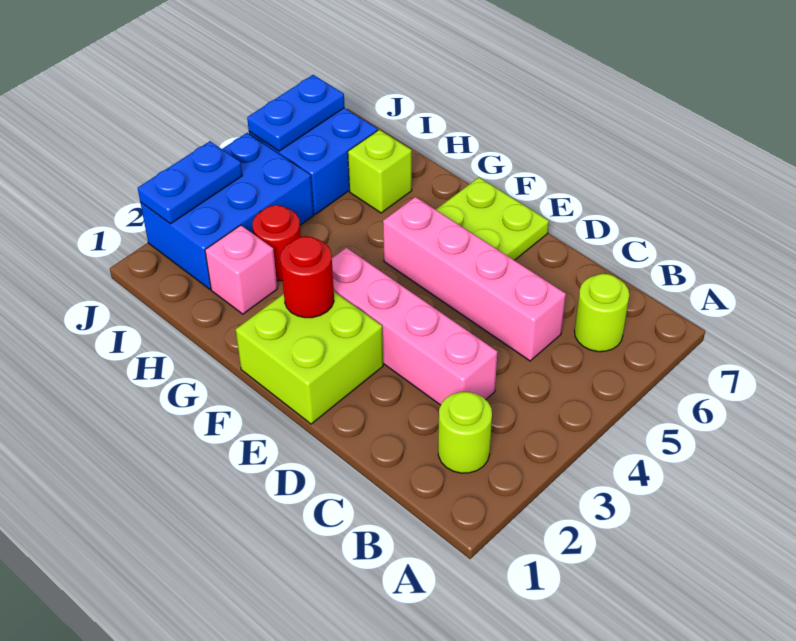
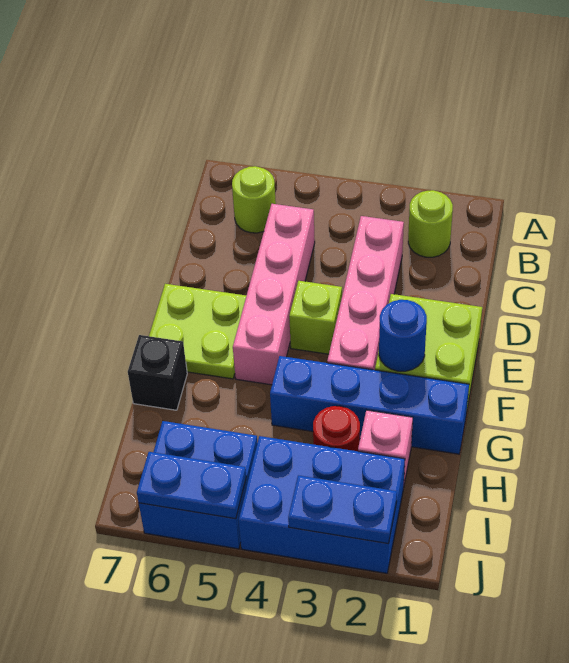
red 1x1 round brick [280,236,334,318] -> blue 1x1 round brick [379,300,427,371]
none -> blue 1x4 brick [270,356,469,454]
none -> black 1x1 brick [128,335,187,410]
lime 1x1 brick [348,130,412,213] -> lime 1x1 brick moved to [289,281,342,354]

